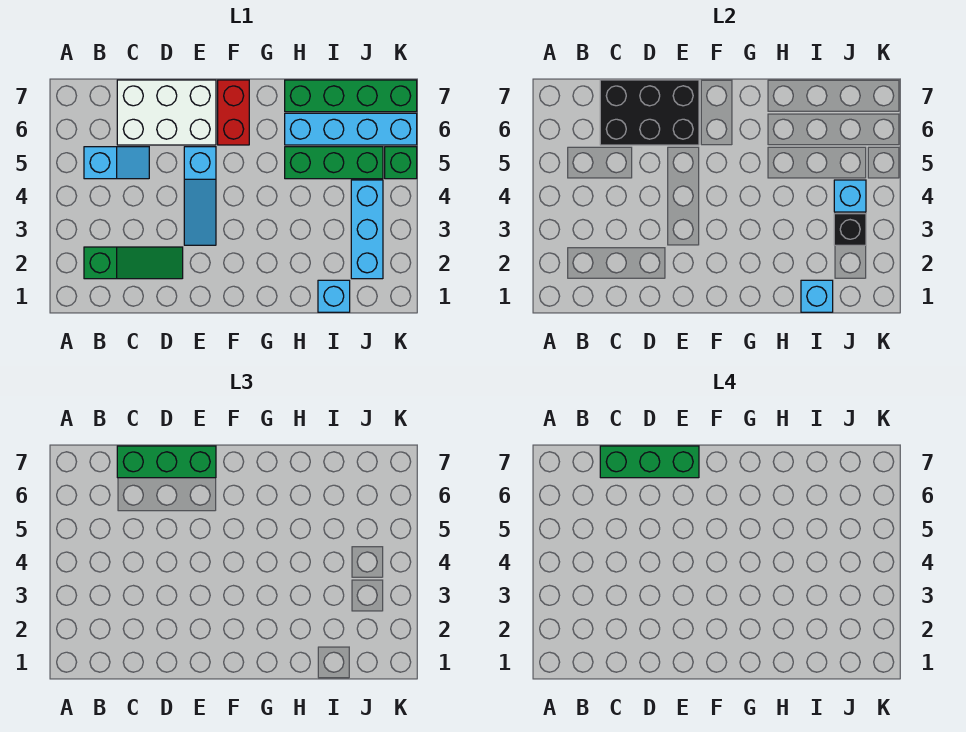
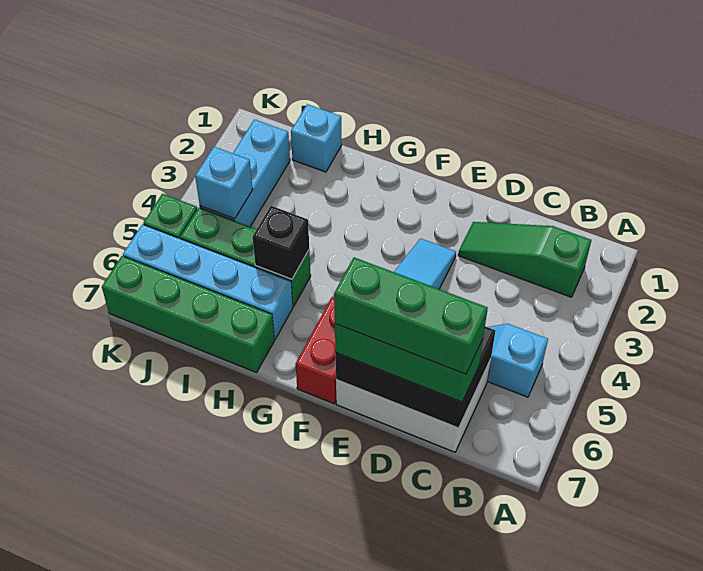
cyan 1x1 brick [801,280,833,312] -> none
black 1x1 brick [834,214,866,245] -> black 1x1 brick moved to [253,206,309,279]

